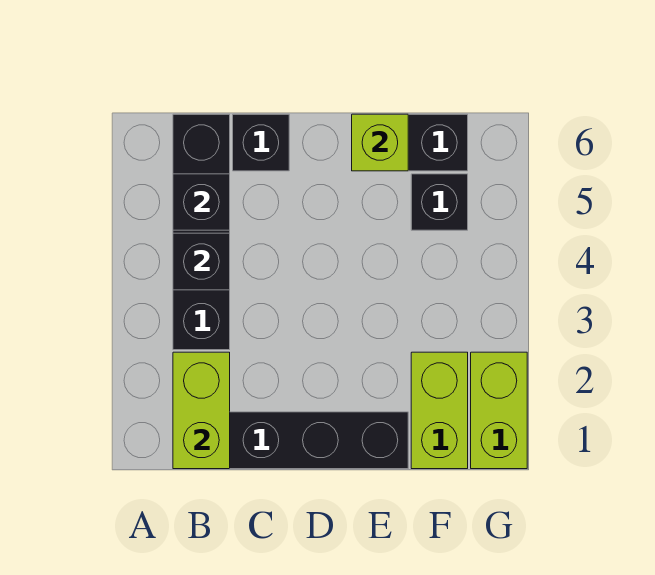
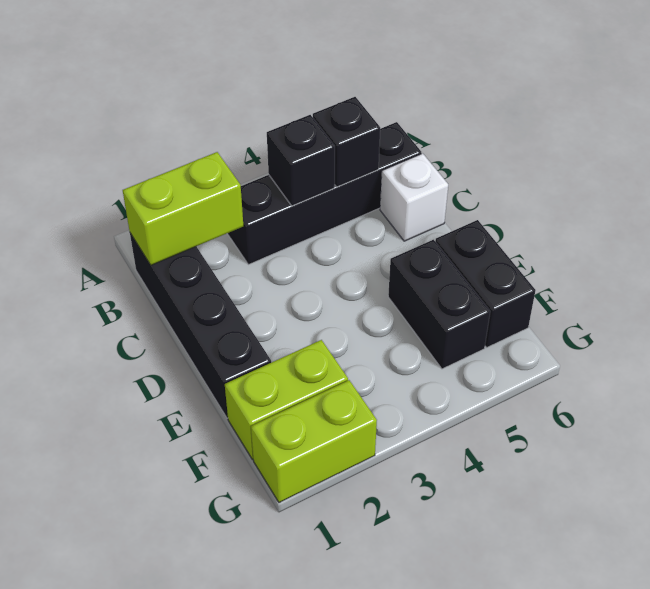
black 1x1 brick [233,114,289,171] -> white 1x1 brick [380,153,448,241]
lime 1x1 brick [352,114,408,171] -> none
black 1x1 brick [411,174,468,230] -> black 1x2 brick [388,240,490,369]

